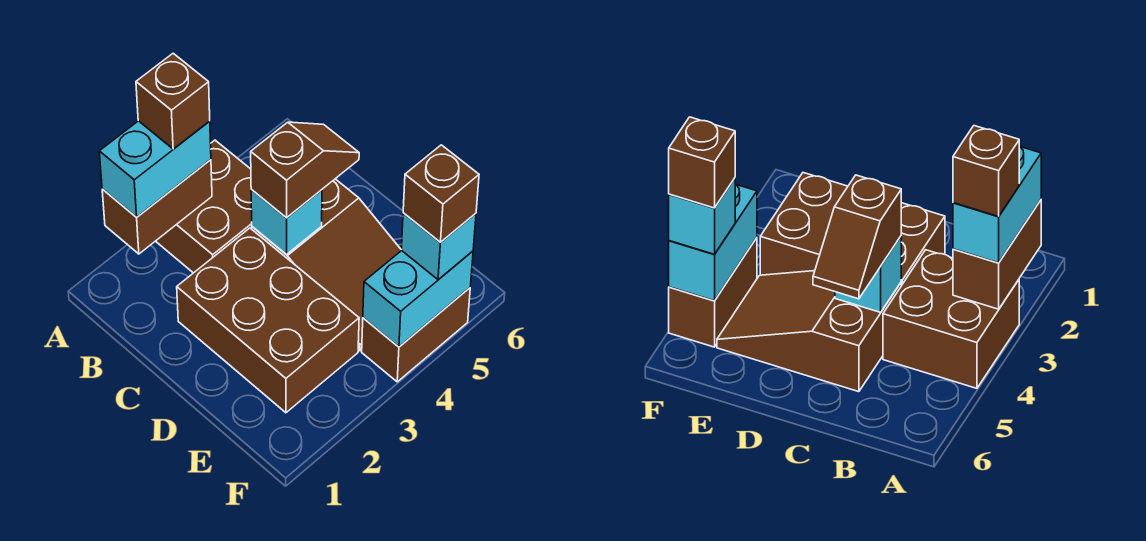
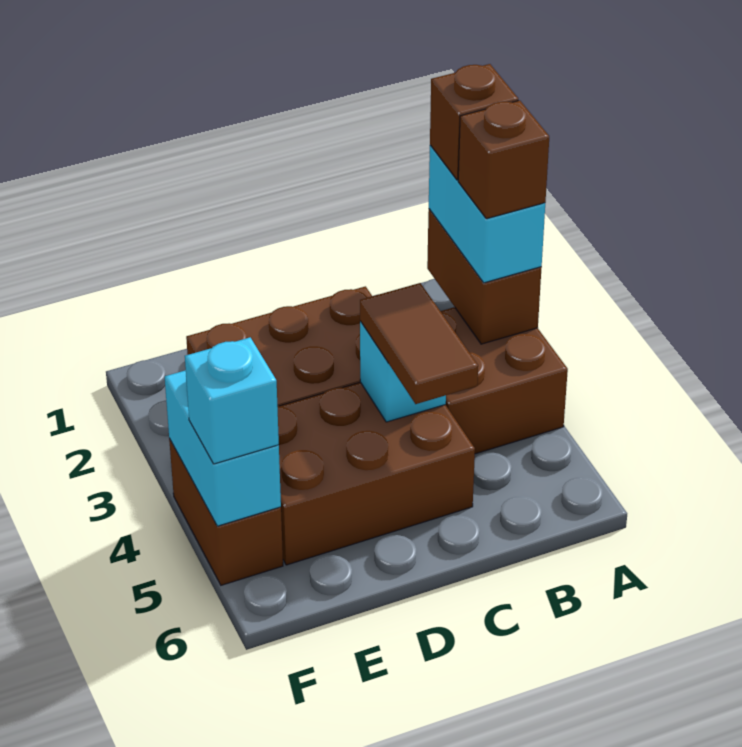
brown 2x3 slope [252,179,402,351] -> brown 2x3 brick [277,382,475,565]
brown 1x2 slope [251,122,359,218] -> brown 1x2 tile [360,283,478,404]
brown 1x1 brick [403,145,479,242] -> brown 1x1 brick moved to [430,64,518,180]

